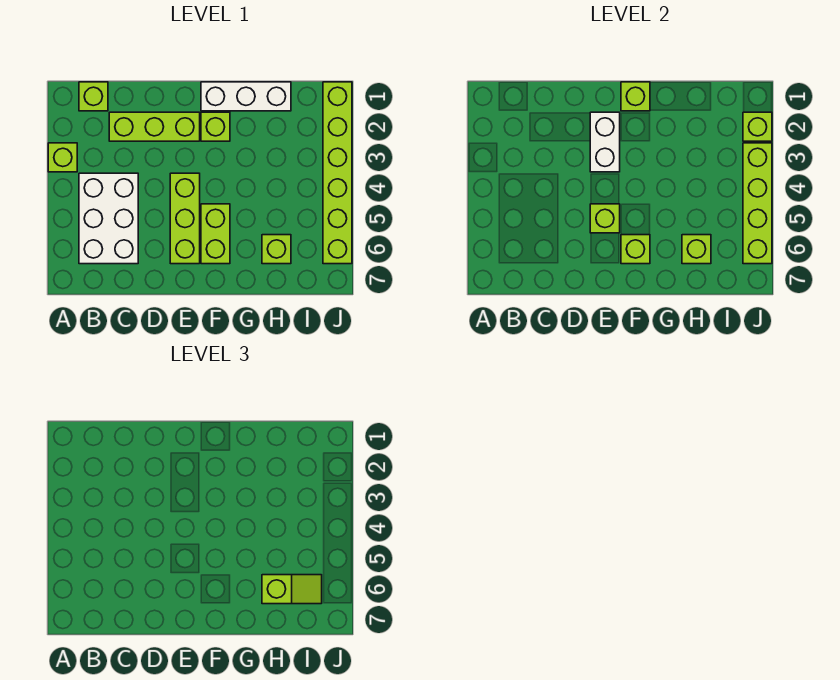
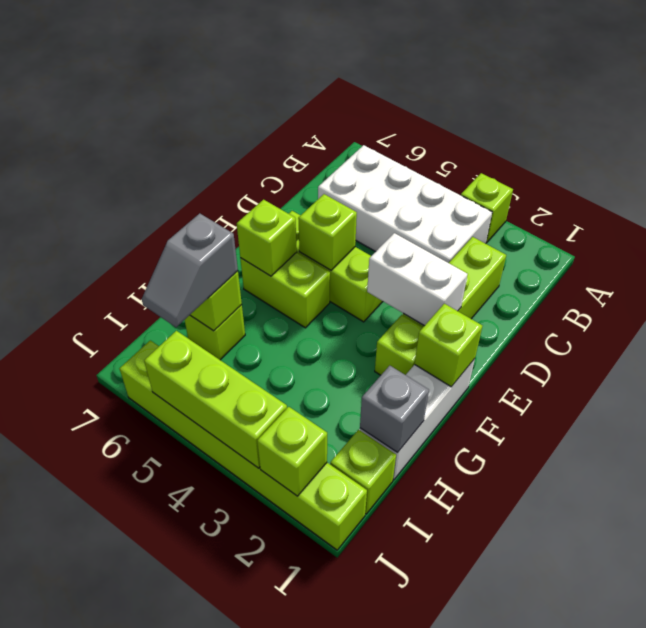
lime 1x1 brick [79,82,108,111] -> lime 1x1 brick moved to [330,430,396,514]
white 2x3 brick [79,173,138,264] -> white 2x4 brick [318,145,492,263]
none -> grey 1x1 brick [360,366,429,453]
lime 1x2 slope [262,575,322,604] -> grey 1x2 slope [142,213,238,327]
lime 1x4 brick [743,143,772,264] -> lime 1x3 brick [144,331,287,468]

